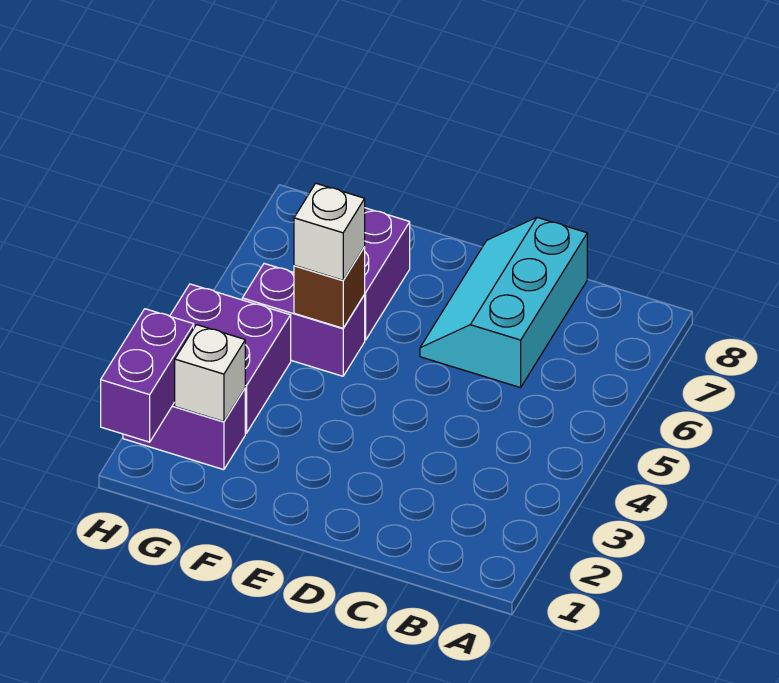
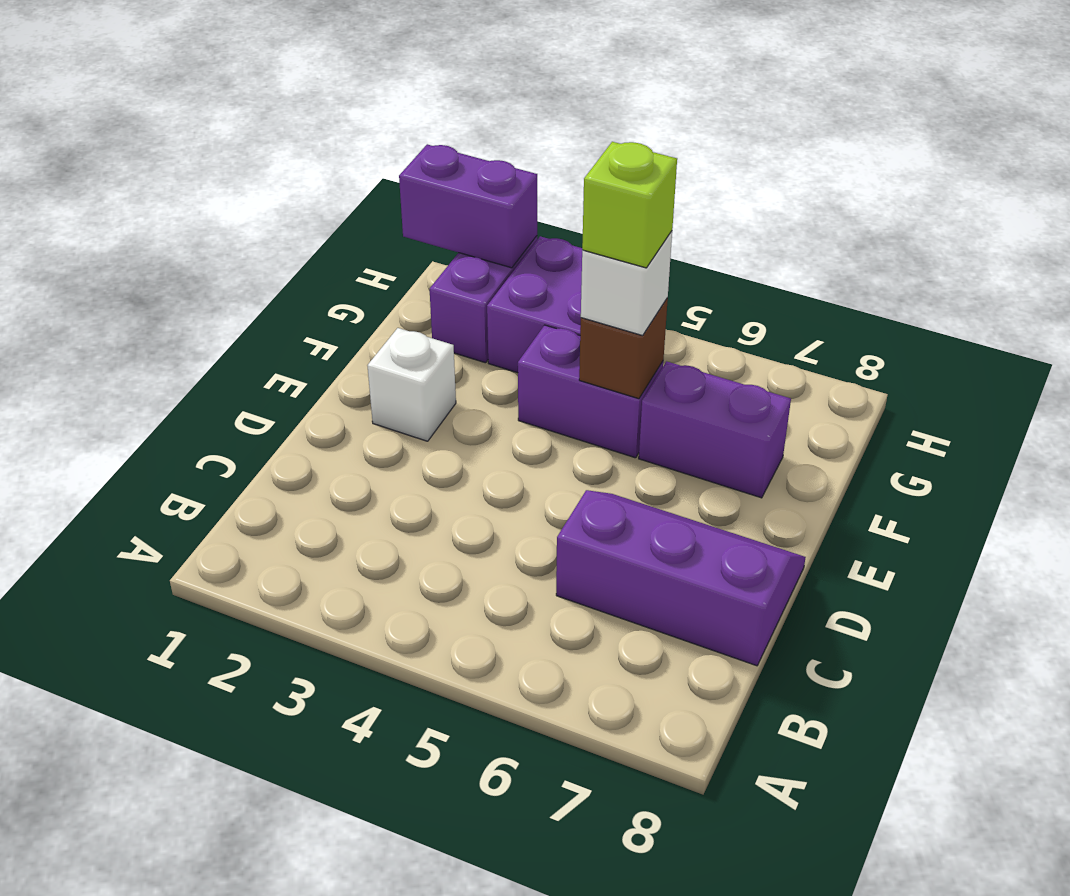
cyan 2x3 slope [420,218,587,388] -> purple 2x3 slope [556,490,806,666]
purple 1x2 brick [242,264,365,376] -> purple 1x2 brick turned to [518,325,663,458]
none -> lime 1x1 brick [582,142,677,268]
white 1x1 brick [175,325,245,422] -> white 1x1 brick moved to [367,328,456,441]

